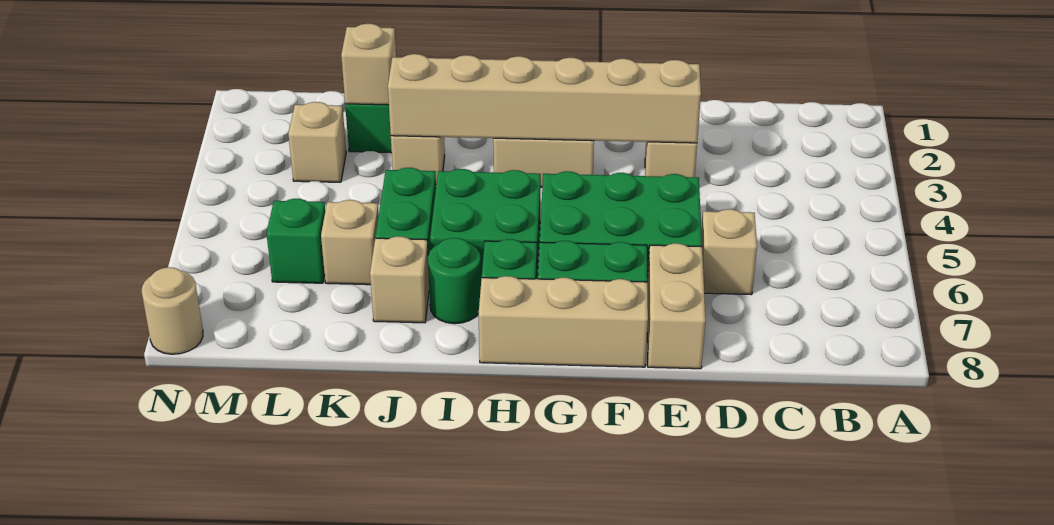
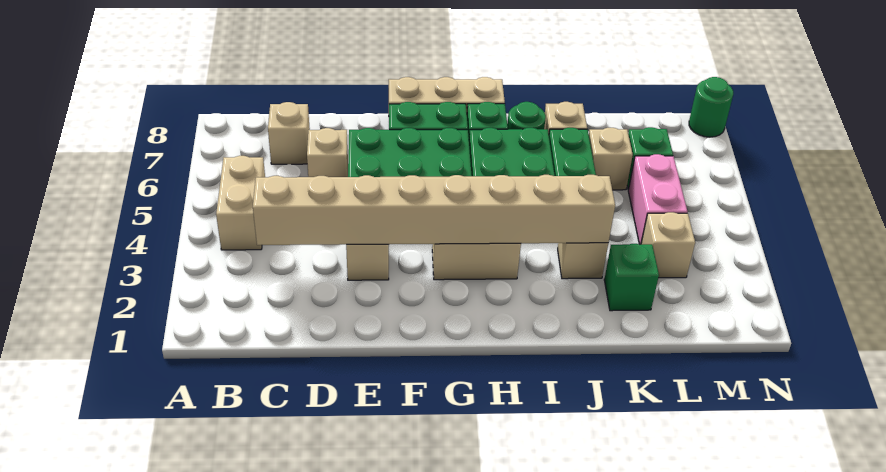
tan 1x6 brick [388,54,701,143] -> tan 1x8 brick [253,175,615,245]
tan 1x2 brick [647,243,706,369] -> tan 1x2 brick moved to [216,156,265,250]
tan 1x1 brick [341,24,396,105] -> tan 1x1 brick moved to [268,102,310,164]
none -> pink 1x2 brick [628,154,687,244]
tan 1x1 round brick [142,267,203,354] -> green 1x1 round brick [689,77,733,137]

